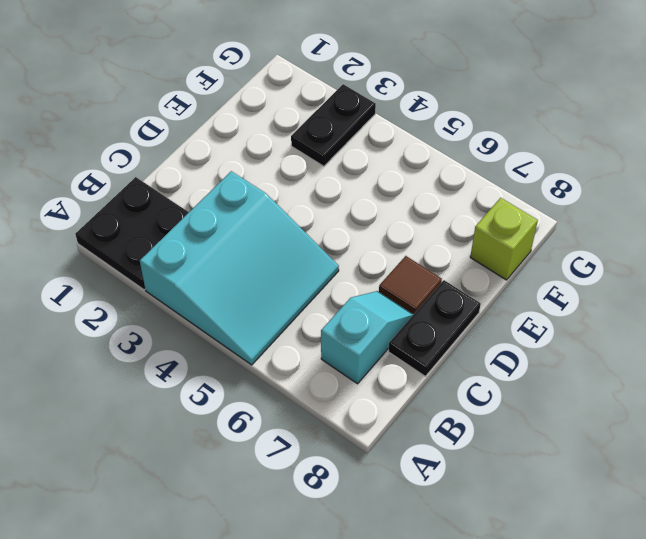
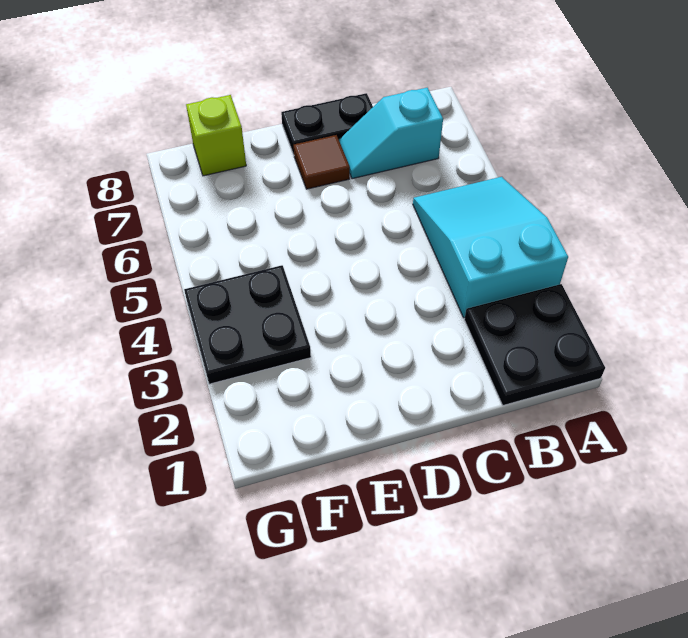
cyan 3x3 slope [140,171,339,365] -> cyan 2x3 slope [413,177,568,318]
black 1x2 plate [291,84,376,166] -> black 2x2 plate [184,265,311,384]

